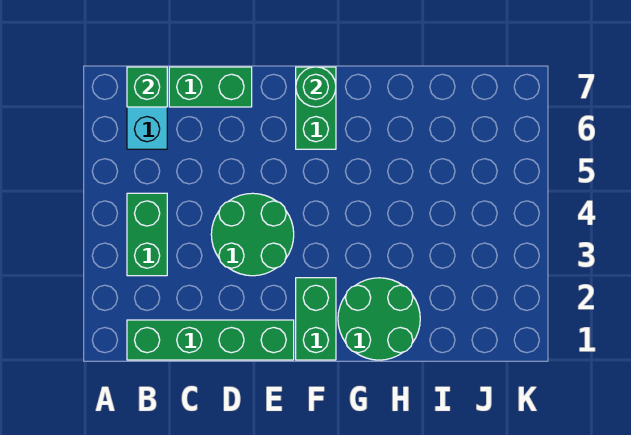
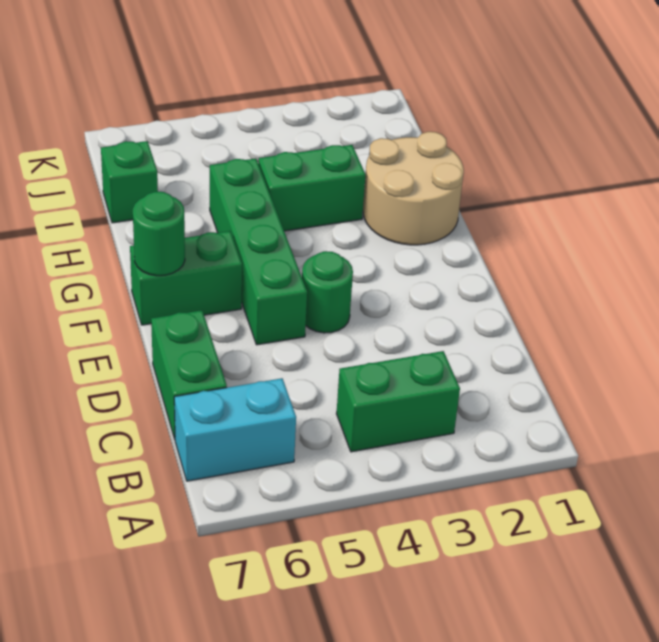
green 1x4 brick [127,320,294,360] -> green 1x4 brick moved to [210,159,307,345]
green 1x1 brick [127,67,167,107] -> green 1x1 brick moved to [101,141,158,223]
green 2x2 round brick [211,193,294,276] -> green 1x1 round brick [302,251,353,333]
green 1x2 brick [296,278,336,360] -> green 1x2 brick moved to [258,145,366,231]
green 2x2 round brick [338,278,420,360] -> tan 2x2 round brick [363,132,464,245]

